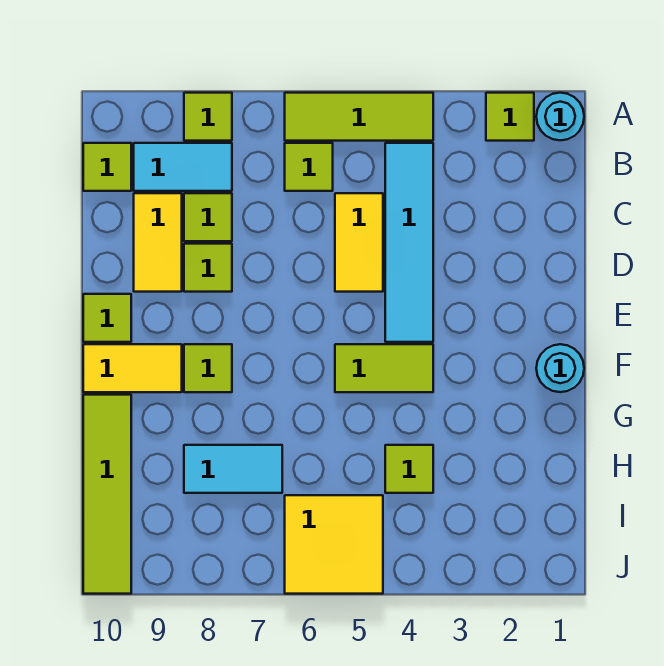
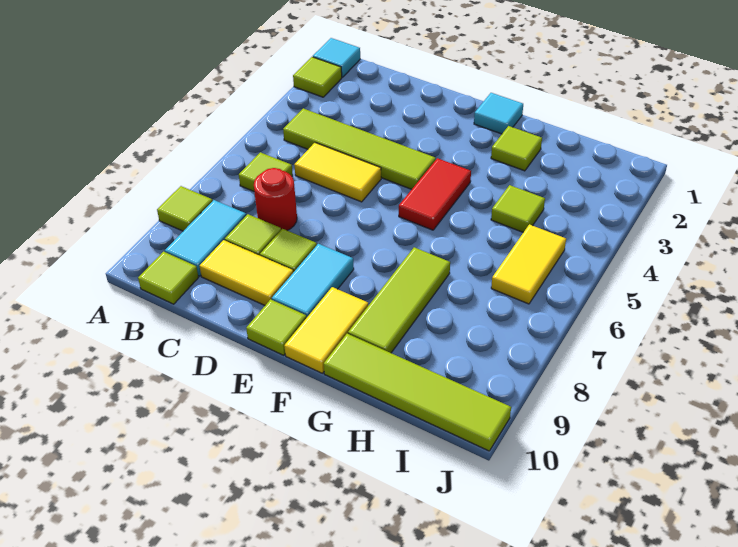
cyan 1x1 round brick [536,93,584,140] -> cyan 1x1 tile [313,38,360,77]
lime 1x3 tile [285,93,433,141] -> lime 1x3 tile moved to [348,247,450,353]
cyan 1x4 tile [385,143,433,342] -> lime 1x4 tile [283,108,436,189]
none -> red 1x1 round brick [254,168,297,231]
cyan 1x1 round brick [536,344,584,392] -> cyan 1x1 tile [474,93,523,134]
lime 1x2 tile [335,344,433,392] -> red 1x2 tile [399,158,471,230]
lime 1x1 tile [184,344,232,392] -> lime 1x1 tile moved to [491,126,542,171]
cyan 1x2 tile [184,445,282,493] -> cyan 1x2 tile moved to [272,244,354,317]
yellow 2x2 tile [285,495,383,594] -> yellow 1x2 tile [491,224,566,304]

